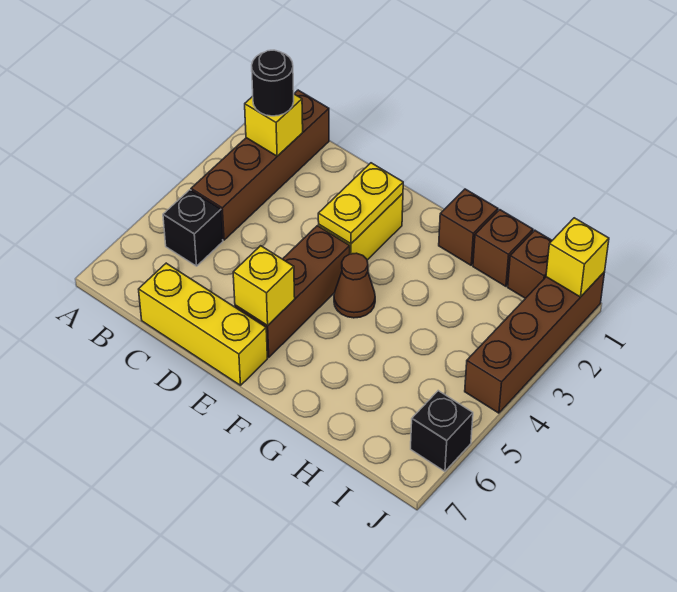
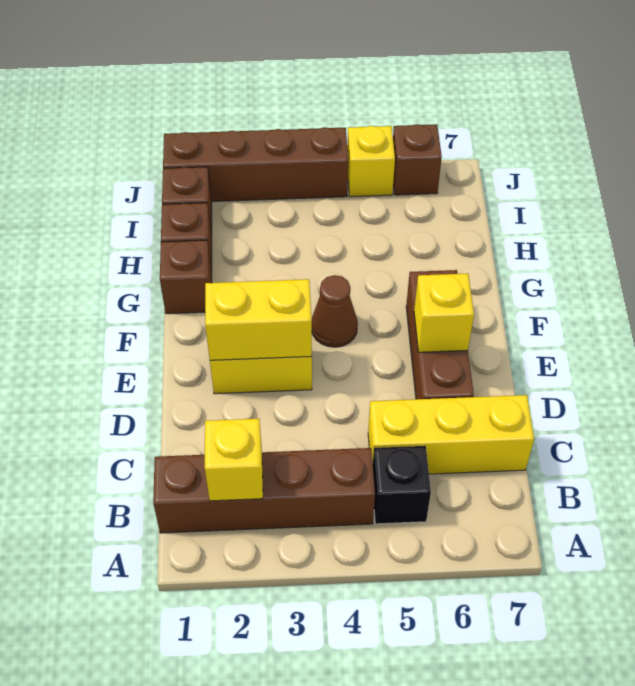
black 1x1 round brick [252,50,294,116] -> none
yellow 1x3 brick [139,263,267,385] -> yellow 1x3 brick turned to [368,395,534,474]
yellow 1x2 plate [318,163,403,244] -> yellow 1x2 brick [205,279,312,360]
brown 1x3 brick [235,226,350,357] -> brown 1x3 brick turned to [406,270,474,399]
yellow 1x1 brick [546,218,609,297] -> yellow 1x1 brick moved to [347,126,395,197]
black 1x1 brick [411,391,473,471] -> brown 1x1 brick [393,124,442,195]

